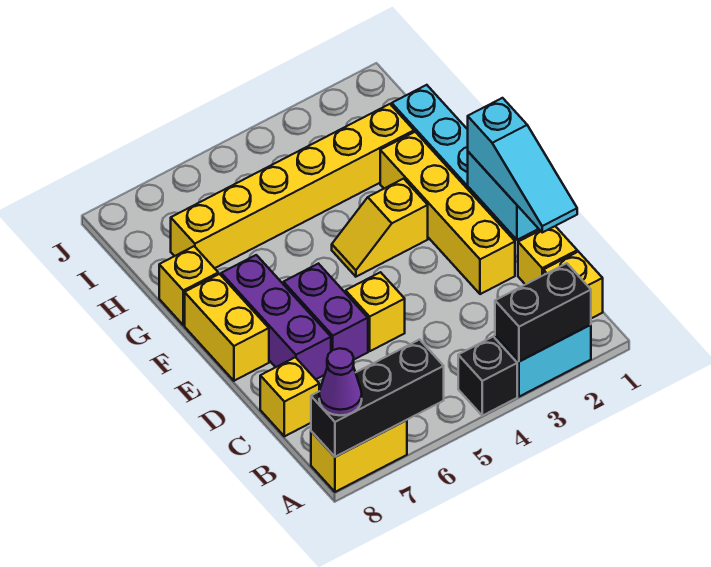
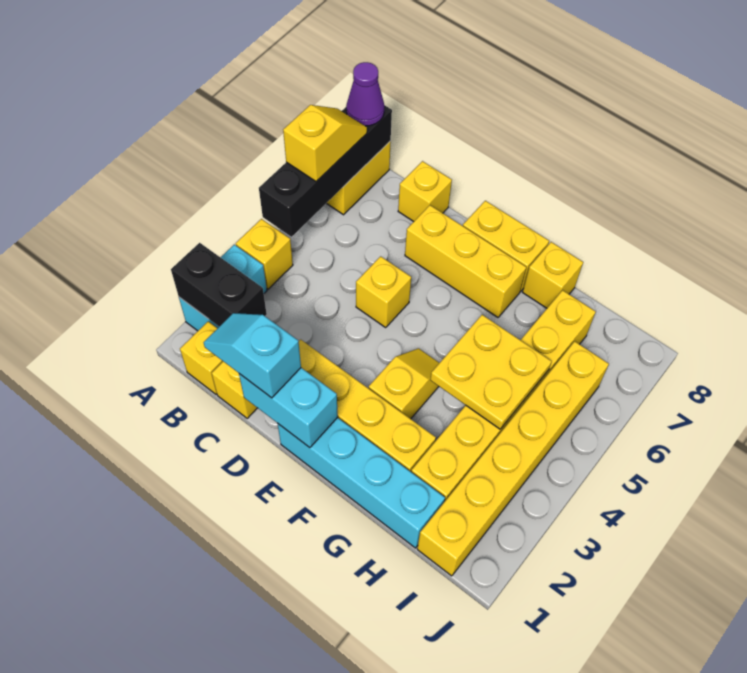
black 1x2 brick [495,263,591,362] -> black 1x2 brick turned to [171,243,267,327]
black 1x1 brick [458,337,517,416] -> yellow 1x1 brick [236,219,293,289]
black 1x3 brick [311,340,444,457] -> black 1x4 brick [259,105,392,237]
none -> yellow 1x2 slope [283,105,367,181]
cyan 1x3 slope [468,98,577,232] -> cyan 1x2 slope [204,313,301,398]
purple 1x2 brick [283,264,368,359] -> none
purple 1x3 brick [221,255,331,379] -> yellow 1x3 brick [405,205,526,317]
none -> yellow 2x2 plate [430,315,552,429]
none -> yellow 1x6 brick [417,341,609,576]

